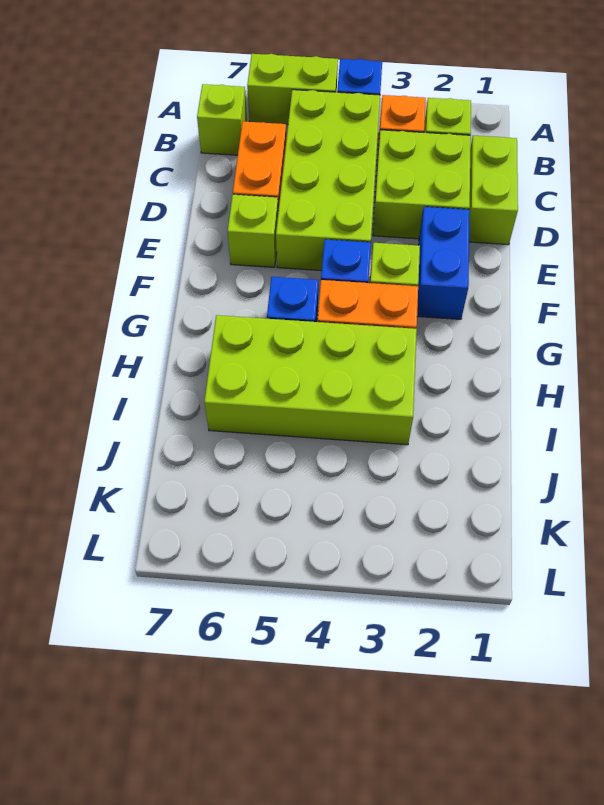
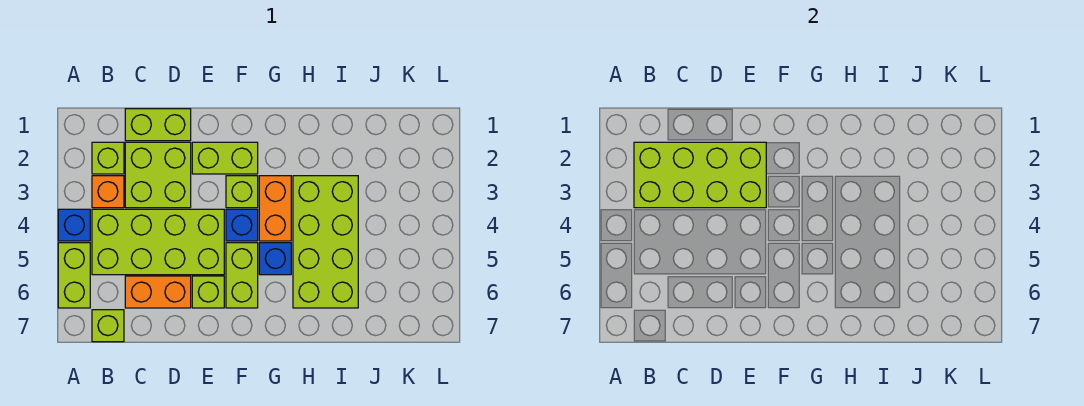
none -> lime 2x4 brick [634,142,766,208]
blue 1x2 brick [417,207,470,319] -> lime 1x2 brick [192,142,258,174]
none -> lime 1x2 brick [226,243,258,308]

